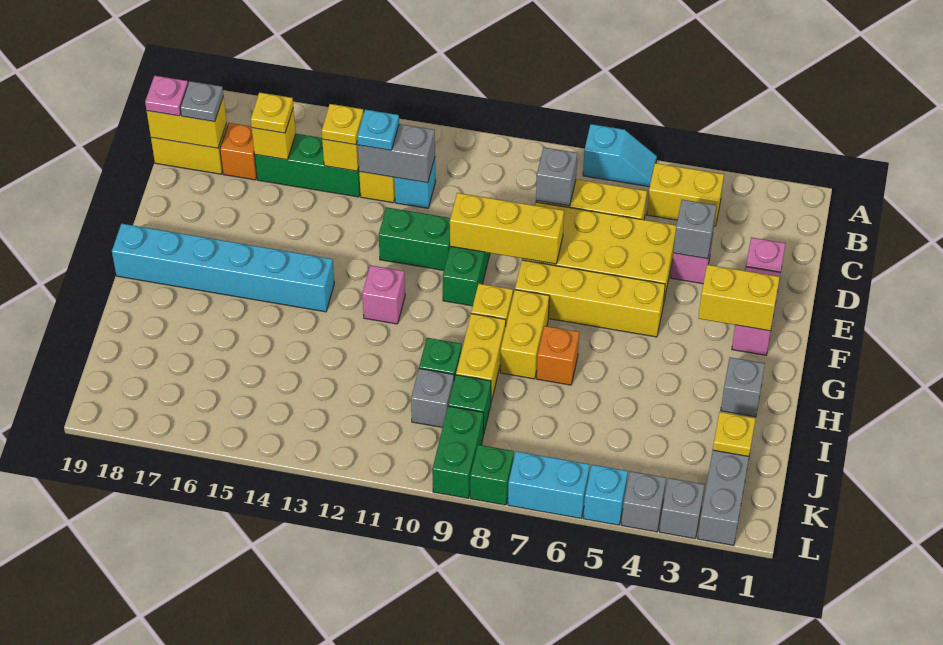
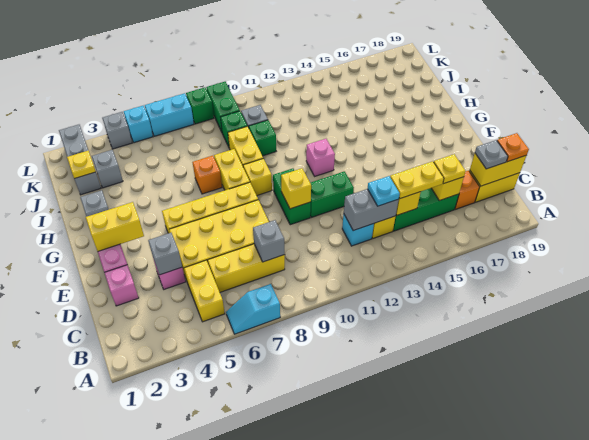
yellow 1x2 brick [647,163,724,226] -> yellow 1x2 brick turned to [184,260,225,322]
yellow 1x1 plate [322,104,364,145] -> yellow 1x2 plate [390,161,444,199]
pink 1x1 plate [145,76,188,116] -> orange 1x1 plate [497,133,529,162]
yellow 1x3 brick [450,193,564,264] -> yellow 1x1 brick [281,168,311,209]
cyan 1x6 brick [112,224,334,312] -> none
grey 1x1 brick [659,478,704,539] -> grey 1x1 brick moved to [92,150,123,188]

